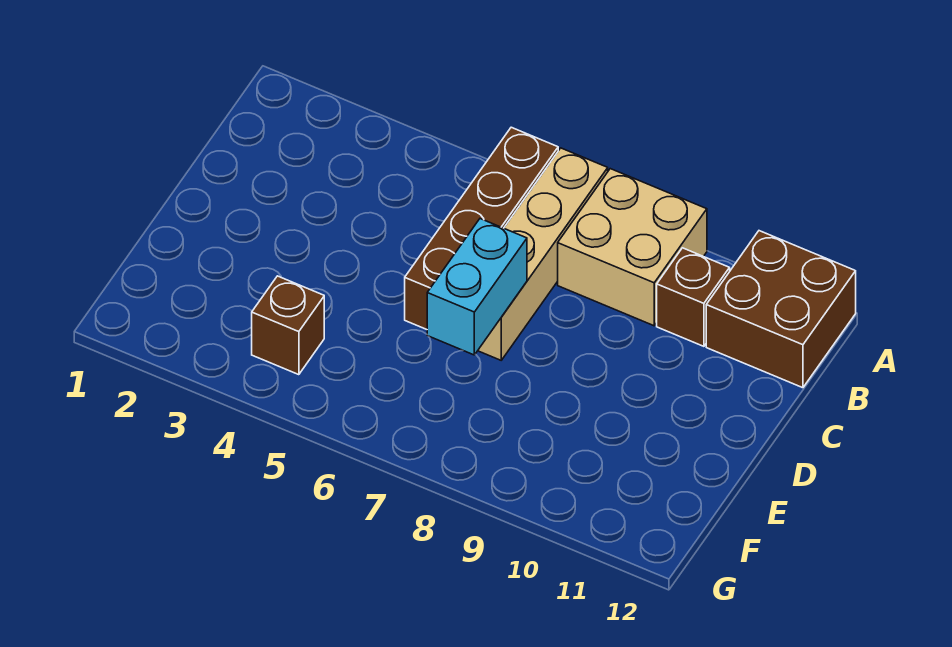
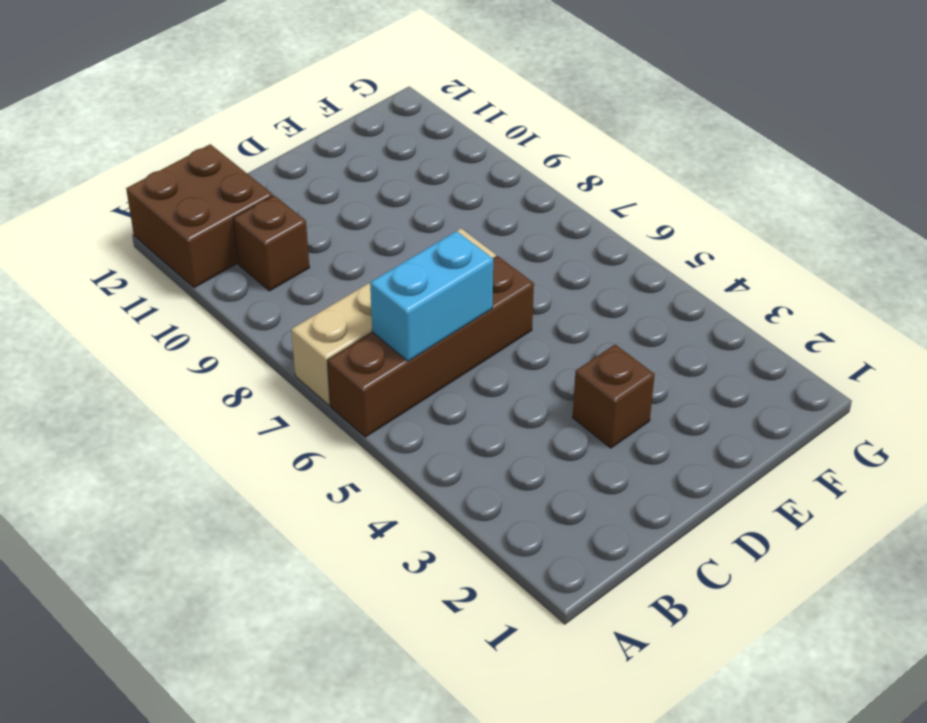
tan 2x2 brick [558,169,707,326] -> none
cyan 1x2 brick [427,219,527,355] -> cyan 1x2 brick moved to [370,231,493,361]
brown 1x1 brick [252,276,324,375] -> brown 1x1 brick moved to [572,345,655,448]

